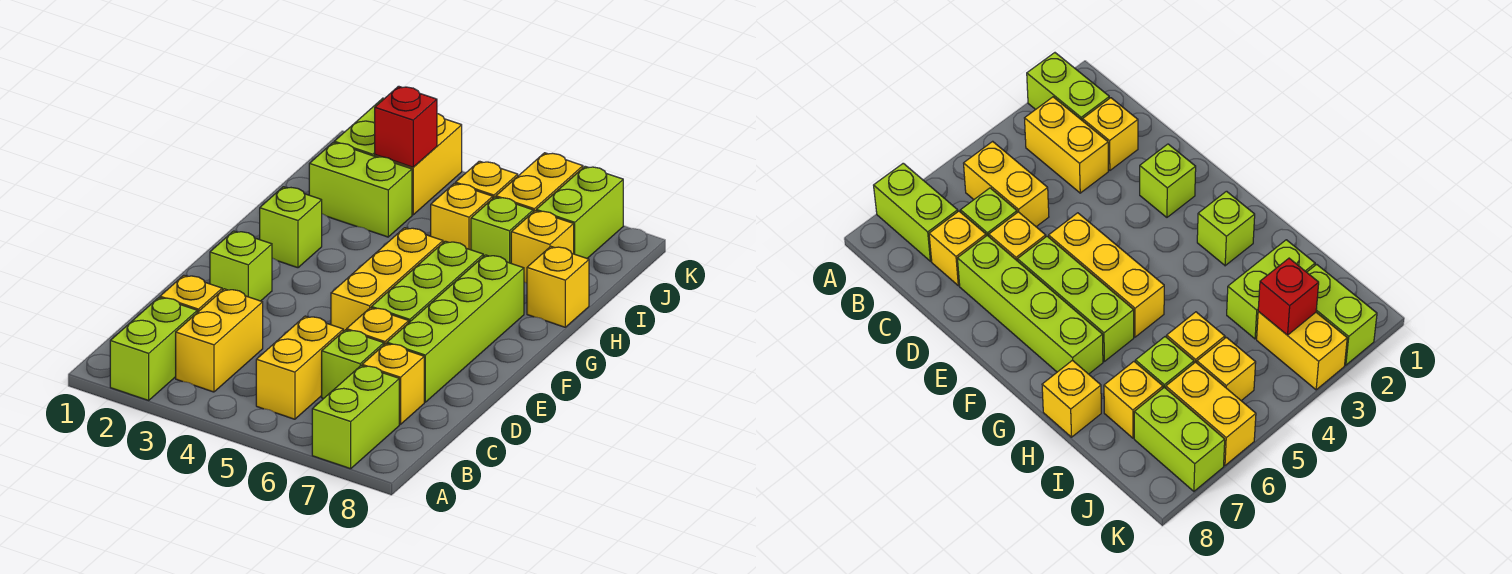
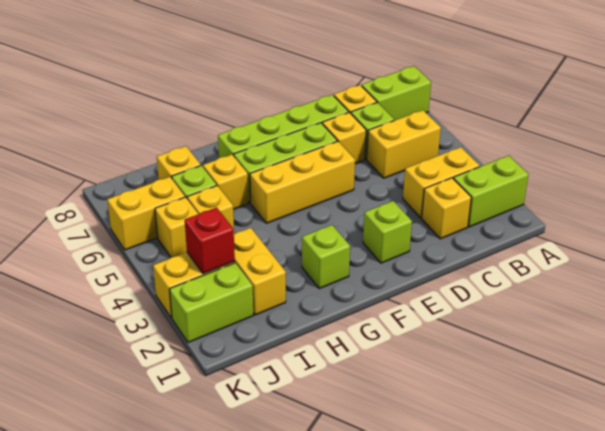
yellow 1x1 brick [527,246,589,327] -> yellow 1x1 brick moved to [203,155,248,209]
lime 1x2 brick [309,142,412,237] -> yellow 1x2 brick [234,228,286,315]
lime 1x2 brick [536,166,623,258] -> none

